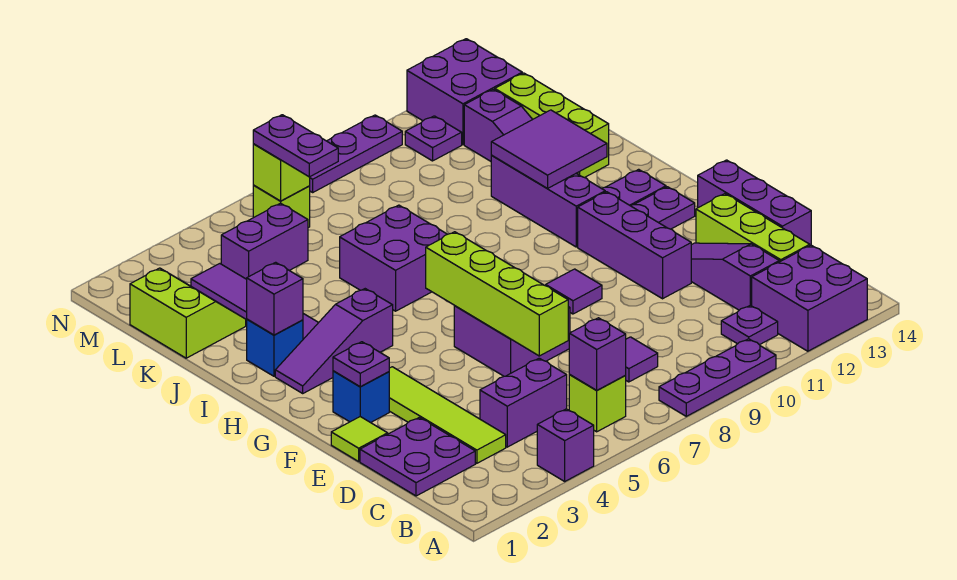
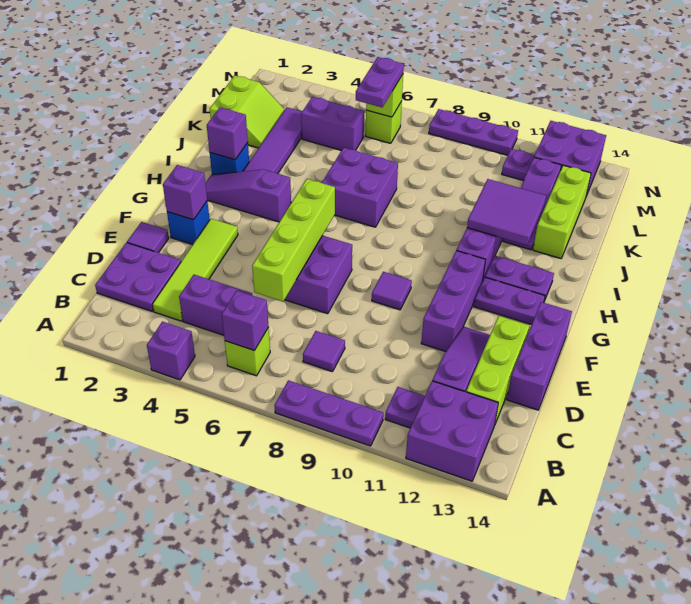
lime 1x1 tile [331,417,388,461] -> purple 1x1 tile [127,222,169,253]
purple 1x1 plate [333,342,389,387] -> purple 1x1 brick [163,165,207,220]

